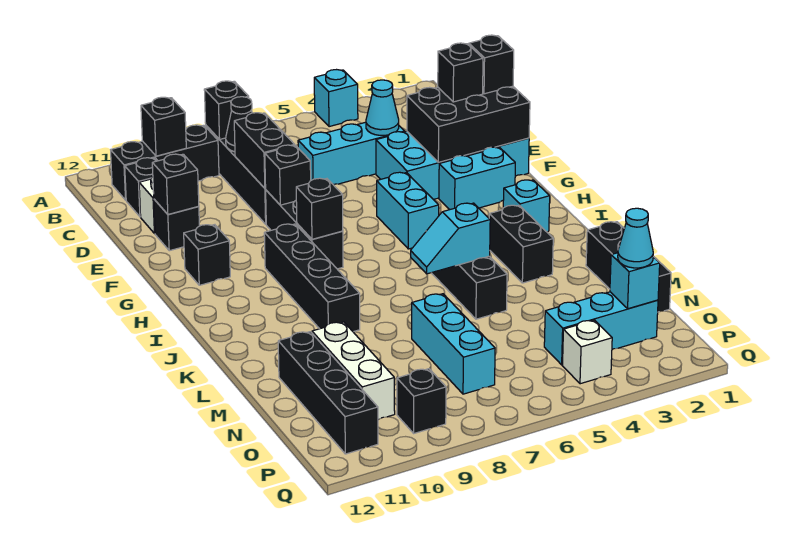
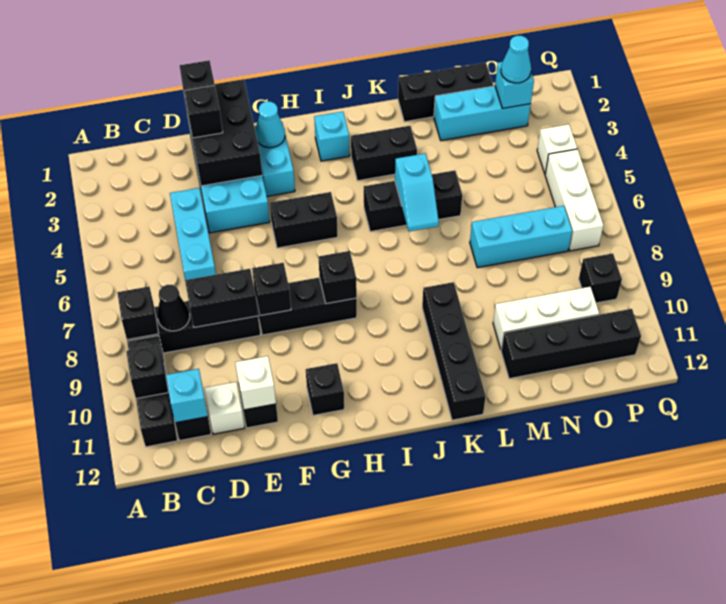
cyan 1x1 brick [314,70,358,127] -> cyan 1x1 brick moved to [166,369,208,423]
cyan 1x1 cone [366,80,399,135] -> cyan 1x1 cone moved to [255,101,285,148]
black 1x1 brick [152,154,199,215] -> white 1x1 brick [235,356,276,410]
cyan 1x2 brick [377,172,439,249] -> black 1x2 brick [270,192,338,248]
black 1x4 brick [264,224,360,332] -> black 1x4 brick turned to [422,282,486,420]
cyan 1x3 brick [544,292,658,365] -> cyan 1x3 brick turned to [434,86,531,141]
none -> white 1x3 brick [545,149,603,251]

